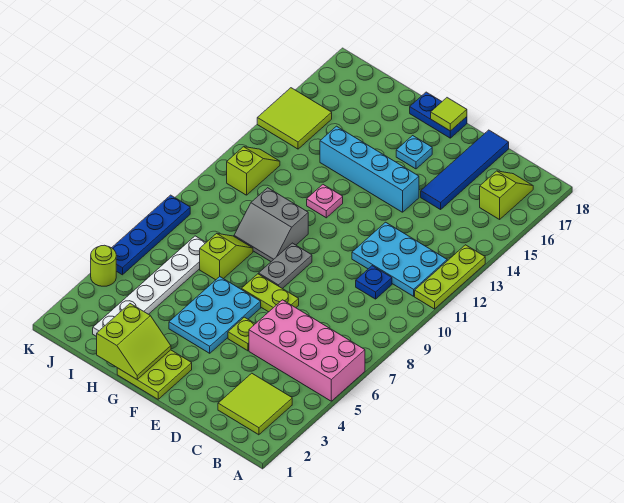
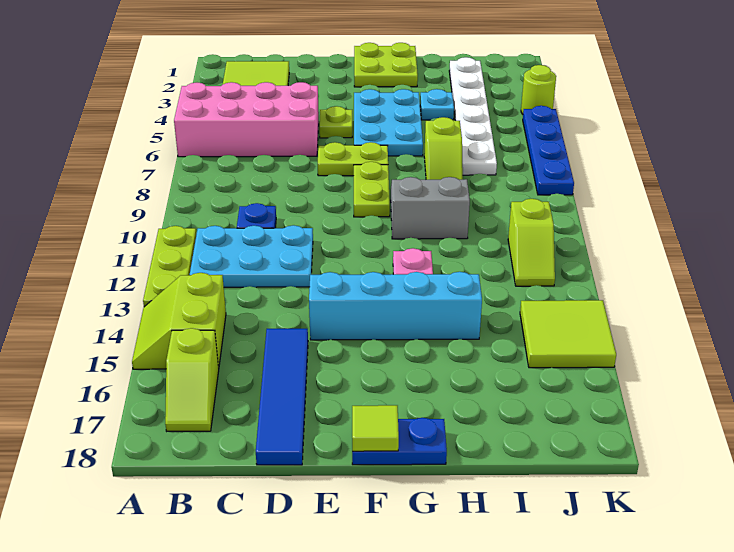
grey 1x2 plate [259,243,312,289] -> lime 1x2 plate [354,162,390,217]
cyan 1x1 plate [396,136,432,169] -> cyan 1x1 plate moved to [420,89,454,120]
lime 2x2 slope [97,304,171,379] -> lime 2x2 slope moved to [132,273,226,369]

